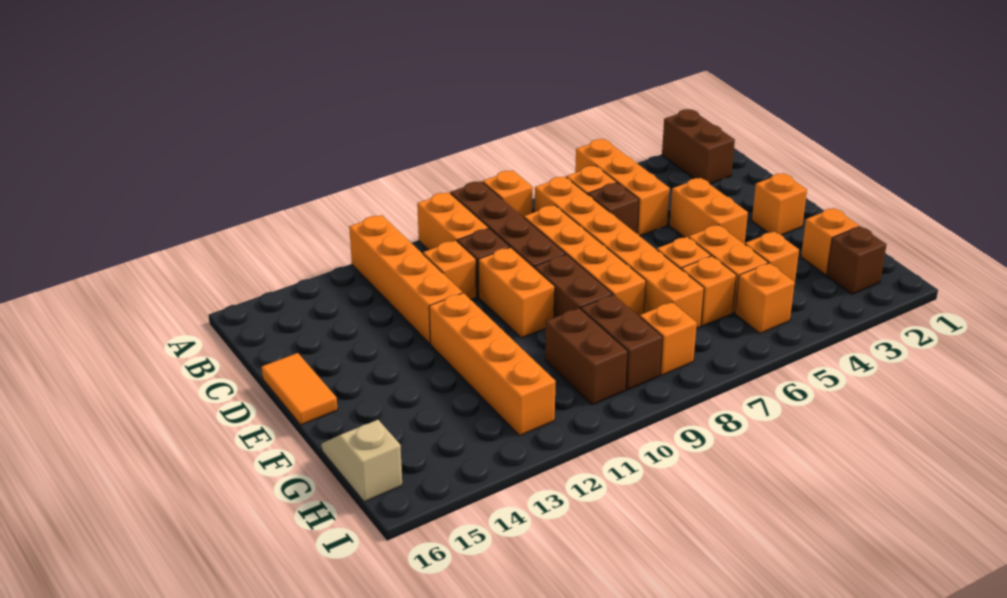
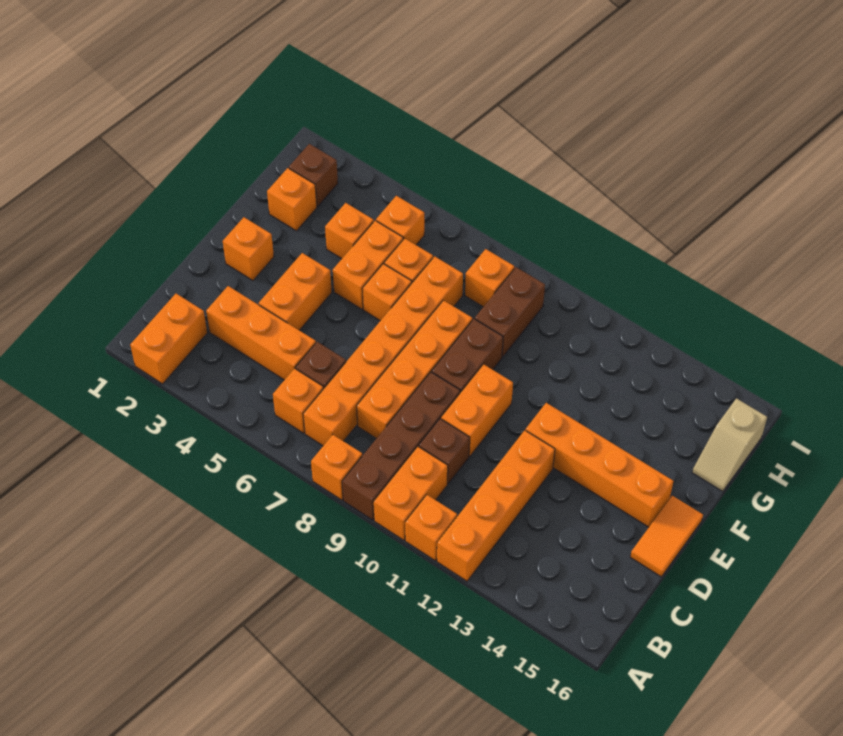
brown 1x2 brick [662,109,735,184] -> orange 1x2 brick [130,294,207,384]
orange 1x3 brick [575,139,670,236] -> orange 1x3 brick turned to [206,286,316,380]
orange 1x1 brick [423,240,476,300] -> orange 1x1 brick moved to [405,495,457,561]
orange 1x4 brick [429,293,556,435] -> orange 1x4 brick turned to [526,403,673,527]
brown 1x2 brick [545,308,628,405] -> none

